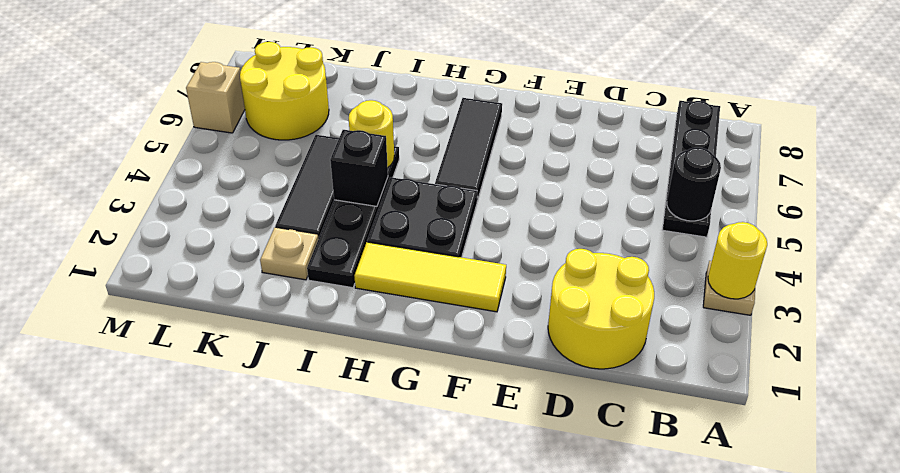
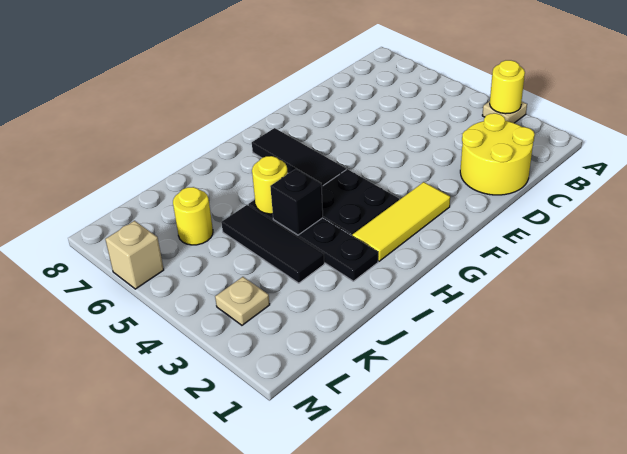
black 1x4 plate [662,101,720,237] -> none
black 1x1 round brick [667,147,721,221] -> none
tan 1x1 plate [260,227,319,280] -> tan 1x1 plate moved to [215,277,270,325]
yellow 2x2 round brick [240,42,329,140] -> yellow 1x1 round brick [173,187,213,245]

